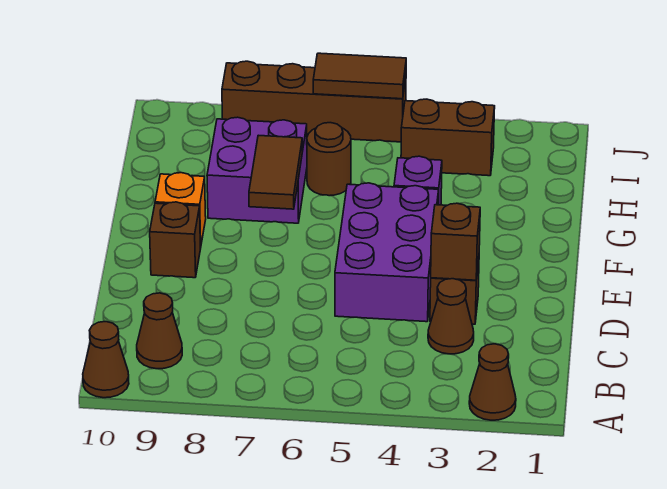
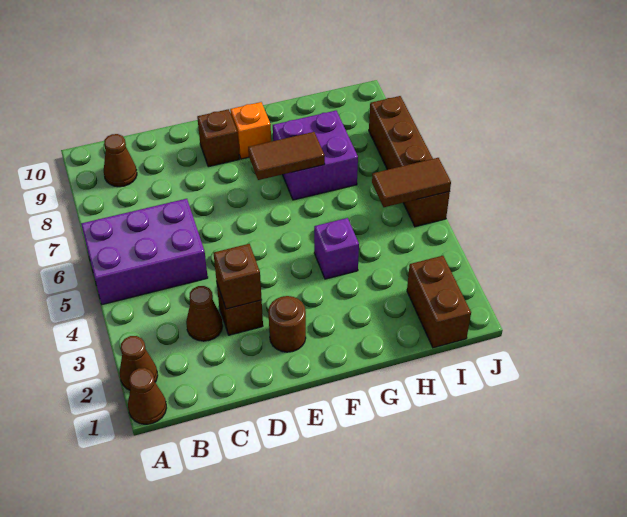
brown 1x1 cone [83,322,129,398] -> brown 1x1 cone moved to [128,368,166,424]
purple 2x3 brick [335,183,439,322] -> purple 2x3 brick moved to [81,199,208,305]
brown 1x1 round brick [307,123,351,196] -> brown 1x1 round brick moved to [268,296,306,352]
brown 1x2 brick [401,99,495,176] -> brown 1x2 brick moved to [407,256,471,348]
brown 1x2 tile [313,53,406,99] -> brown 1x2 tile turned to [372,158,451,207]

